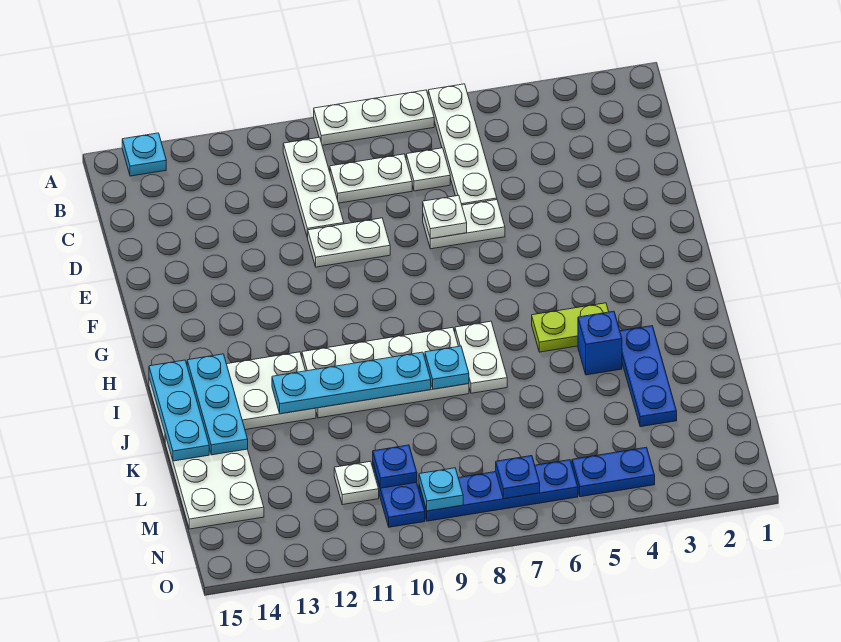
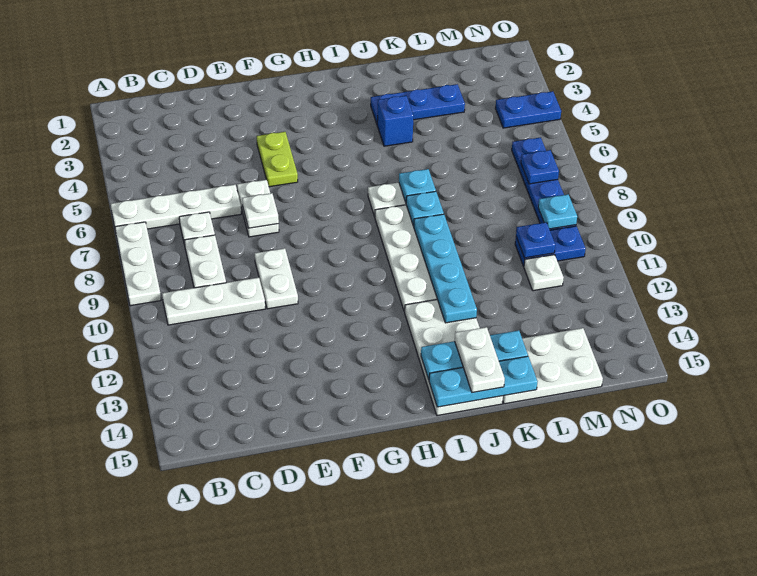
cyan 1x1 plate [122,133,166,176] -> cyan 1x1 plate moved to [399,169,436,202]
lime 1x2 plate [532,303,609,352] -> lime 1x2 plate moved to [257,132,298,187]
none -> white 1x2 plate [455,327,505,393]
blue 1x2 plate [572,447,655,497] -> blue 1x2 plate turned to [495,91,561,128]

